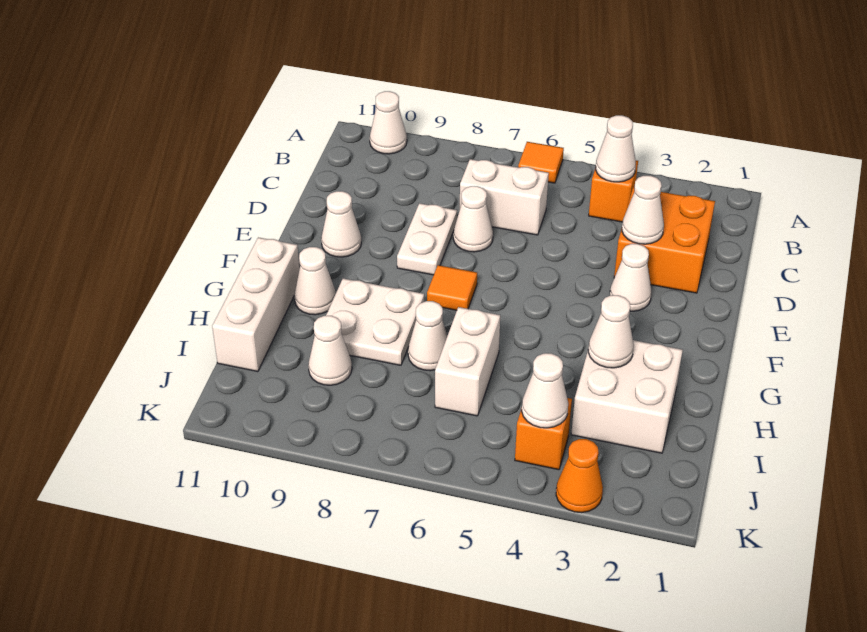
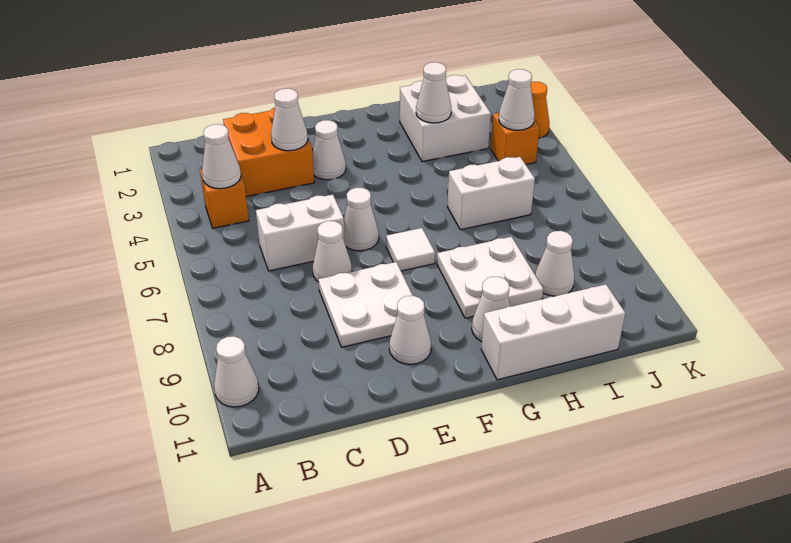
orange 1x1 tile [518,142,564,183] -> none
white 1x2 brick [460,159,549,235] -> white 1x2 brick turned to [256,195,345,271]
white 1x2 plate [397,203,457,275] -> white 2x2 plate [318,262,413,347]
orange 1x1 tile [427,265,477,310] -> white 1x1 tile [386,228,435,271]
white 1x1 cone [408,301,447,371] -> white 1x1 cone moved to [344,188,379,251]

